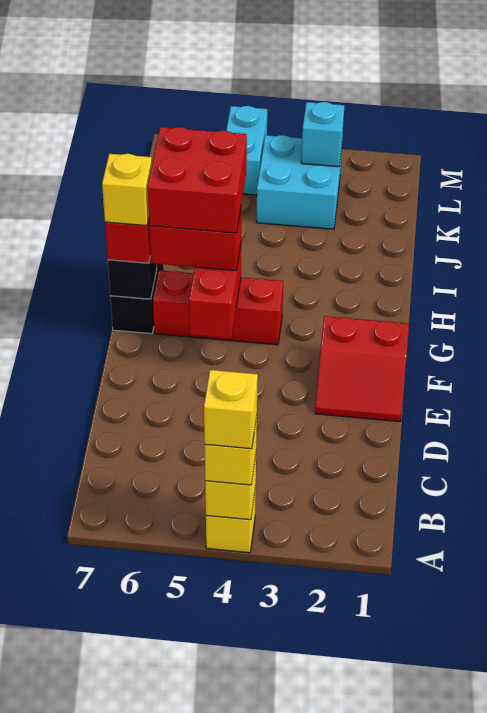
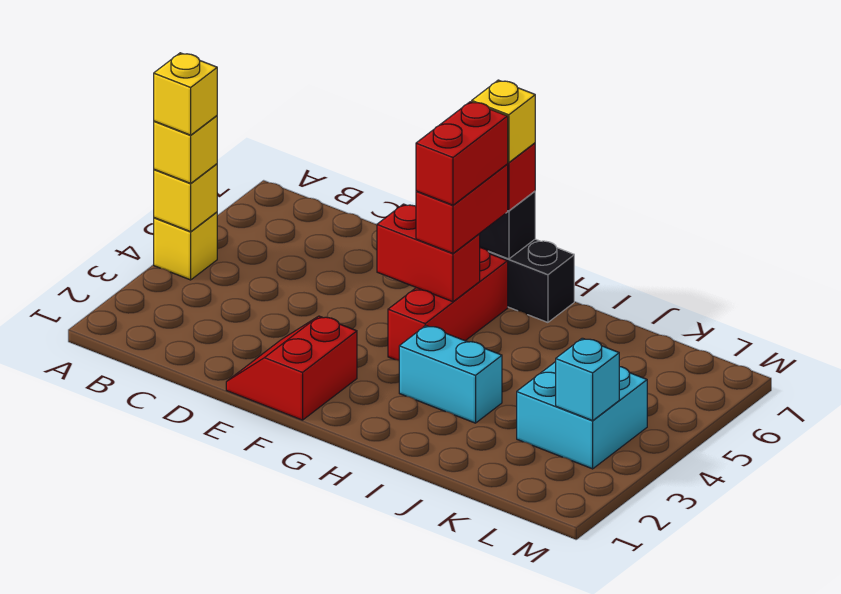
red 2x2 brick [148,127,247,233] -> red 1x2 brick [416,102,508,205]
cyan 1x2 brick [226,106,267,195] -> cyan 1x2 brick moved to [399,326,502,423]

